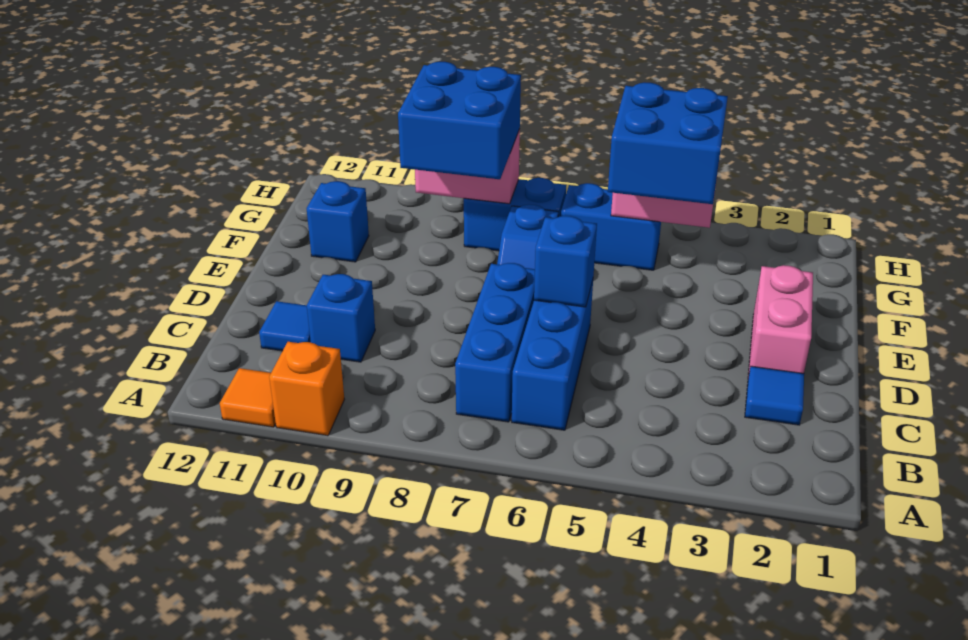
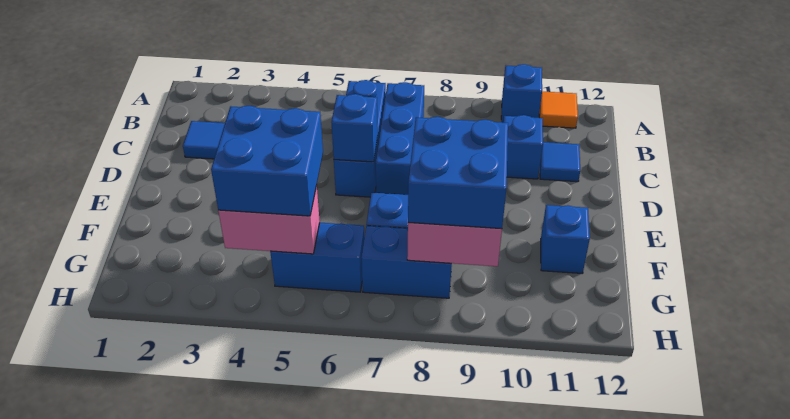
orange 1x1 brick [269,342,344,436] -> blue 1x1 brick [501,64,542,123]
pink 1x2 brick [748,265,813,377] -> none

